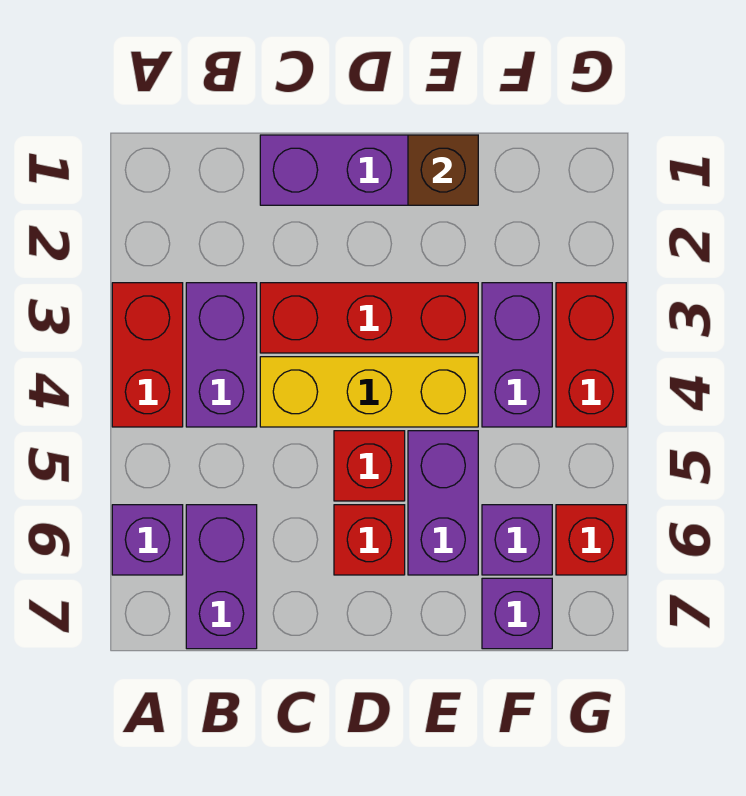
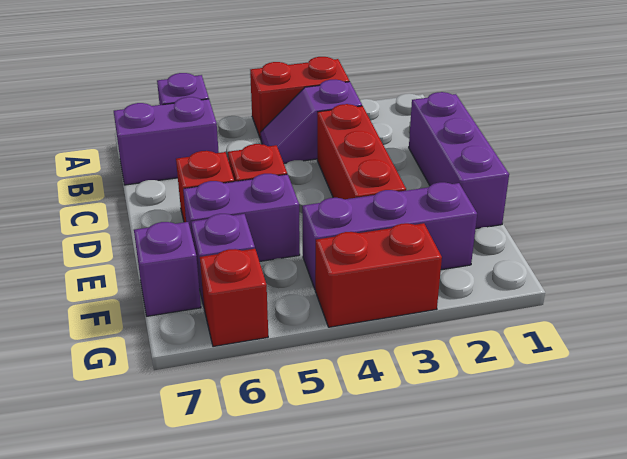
purple 1x2 brick [186,283,257,427] -> purple 1x2 slope [261,80,362,163]
yellow 1x3 brick [260,357,478,427] -> none
brown 1x1 brick [408,135,478,205] -> none
purple 1x2 brick [482,283,552,427] -> purple 1x3 brick [302,182,477,289]

